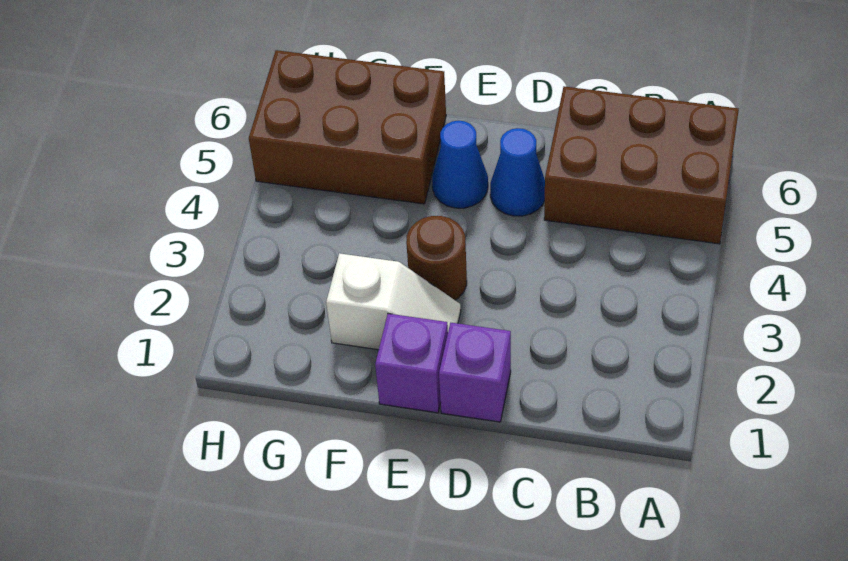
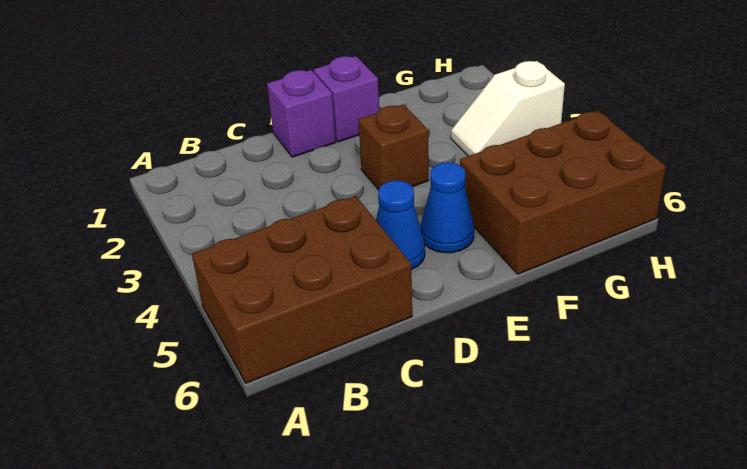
white 1x2 slope [326,253,461,350] -> white 1x2 slope moved to [451,61,565,156]
brown 1x1 round brick [406,216,467,300] -> brown 1x1 brick [358,104,429,190]

